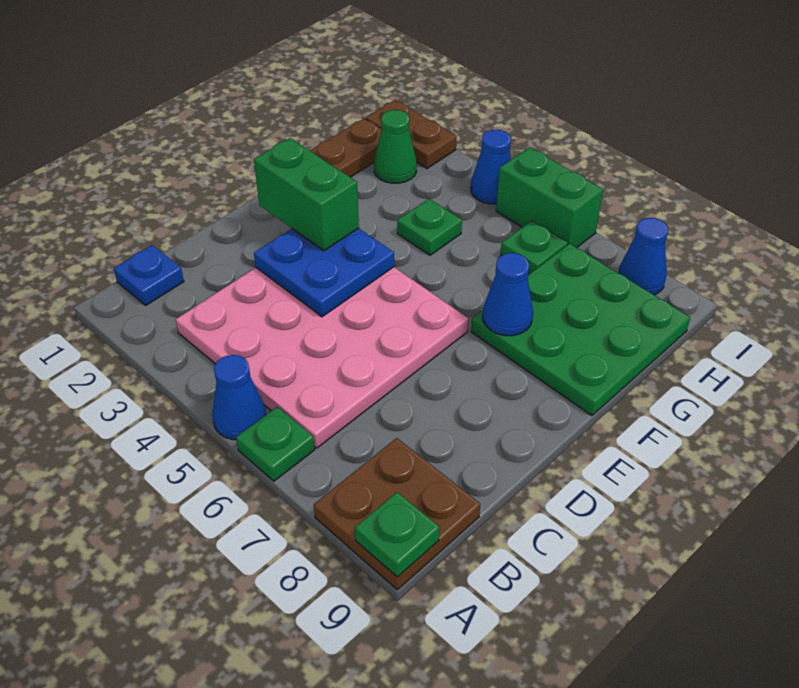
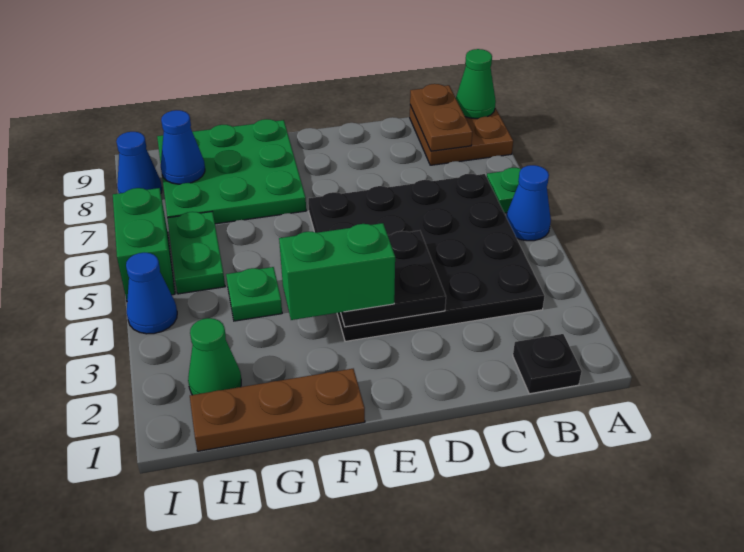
green 1x1 plate [355,492,440,577] -> green 1x1 cone [456,49,496,119]
blue 1x1 plate [114,245,184,305] -> black 1x1 plate [513,334,582,394]
pink 4x4 plate [176,267,468,448] -> black 4x4 plate [308,174,545,341]
blue 2x2 plate [254,228,394,317] -> black 2x2 plate [341,231,446,327]
green 1x2 brick [254,138,359,251] -> green 1x2 brick turned to [279,223,395,320]
blue 1x1 cone [483,253,533,336] -> blue 1x1 cone moved to [161,110,205,184]
green 1x1 plate [500,221,568,275] -> green 1x2 plate [167,212,225,294]
brown 1x2 plate [366,100,457,168] -> brown 1x2 plate moved to [410,84,472,151]

